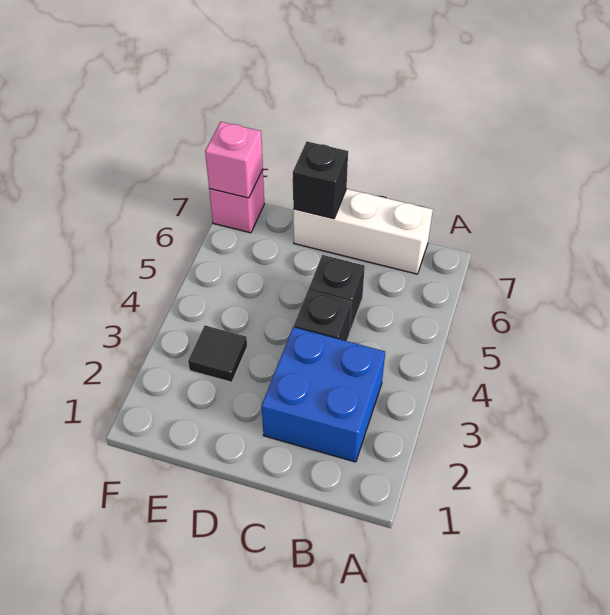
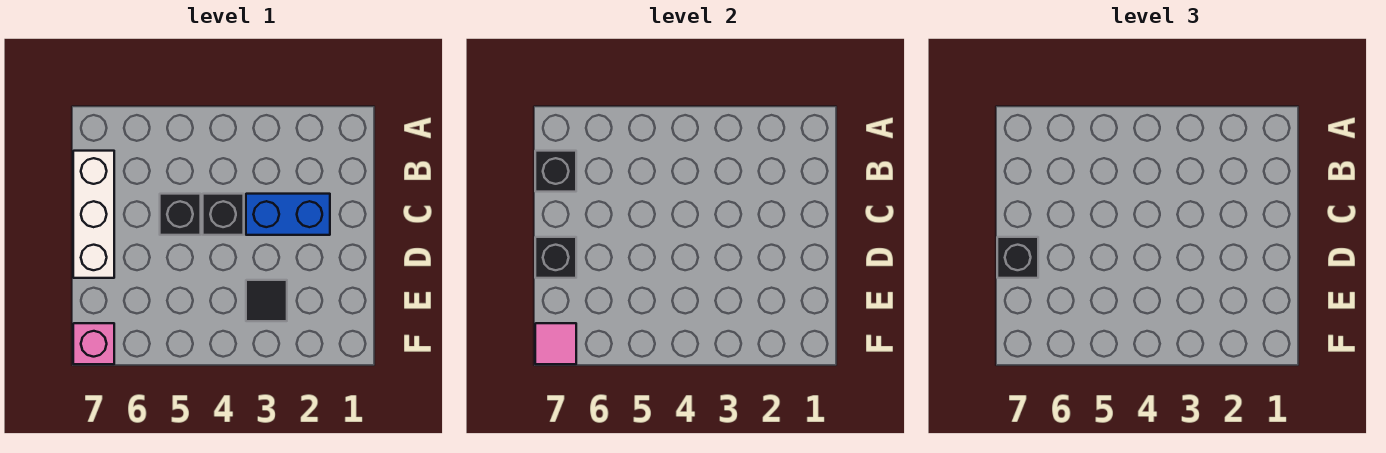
blue 2x2 brick [262,327,385,462] -> blue 1x2 brick [246,194,330,235]
none -> black 1x1 brick [535,151,576,192]
none -> black 1x1 brick [997,237,1038,278]
pink 1x1 brick [205,122,263,198] -> pink 1x1 tile [535,323,576,364]

